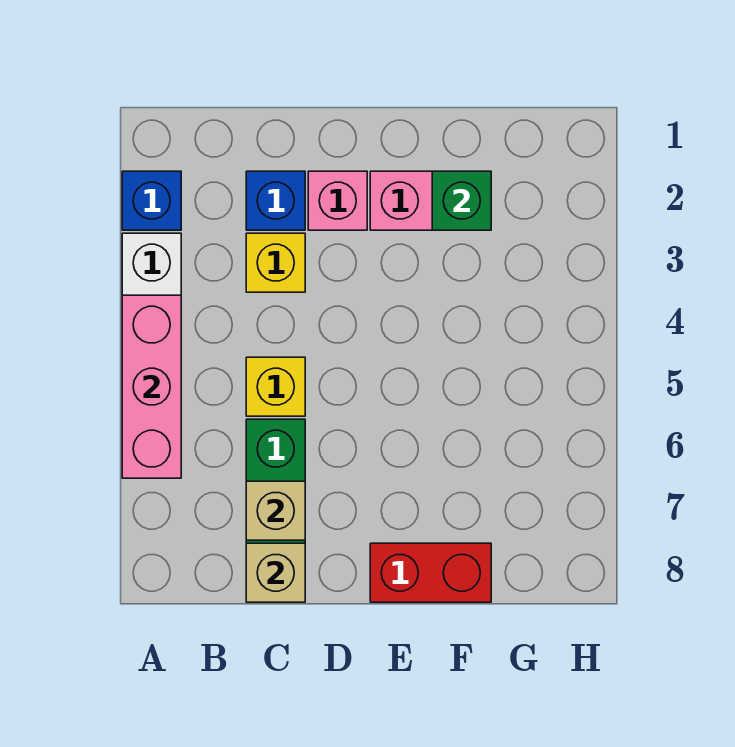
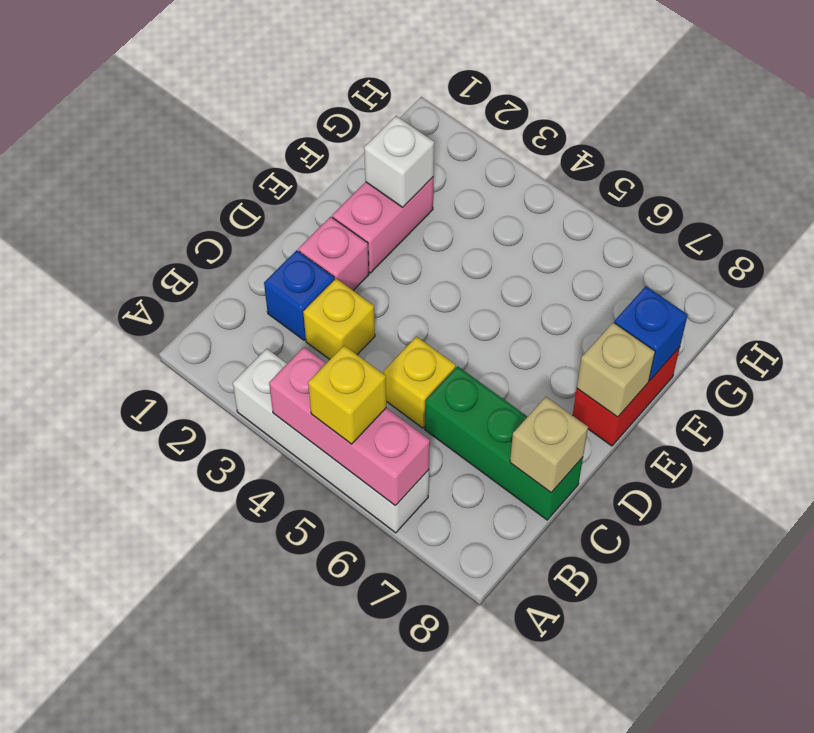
blue 1x1 brick [122,171,181,230] -> blue 1x1 brick moved to [614,286,688,380]
none -> yellow 1x1 brick [308,346,386,444]
tan 1x1 brick [246,481,305,540] -> tan 1x1 brick moved to [577,322,655,417]
green 1x1 brick [432,171,491,230] -> white 1x1 brick [364,116,434,207]

